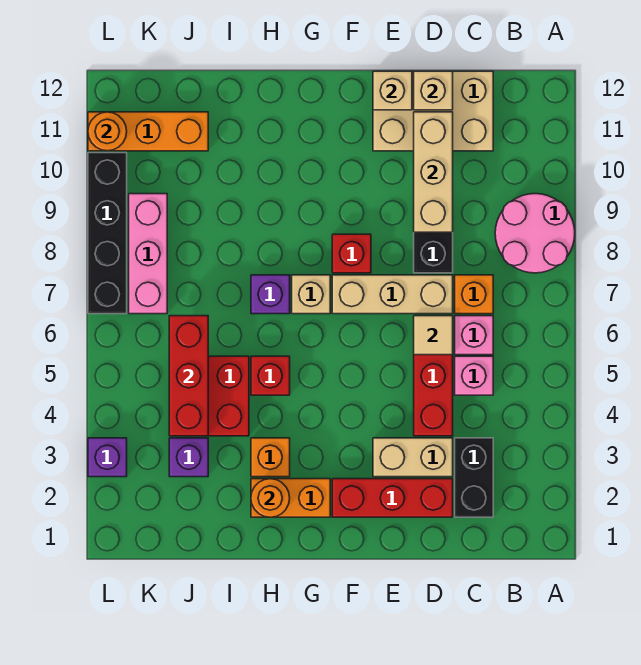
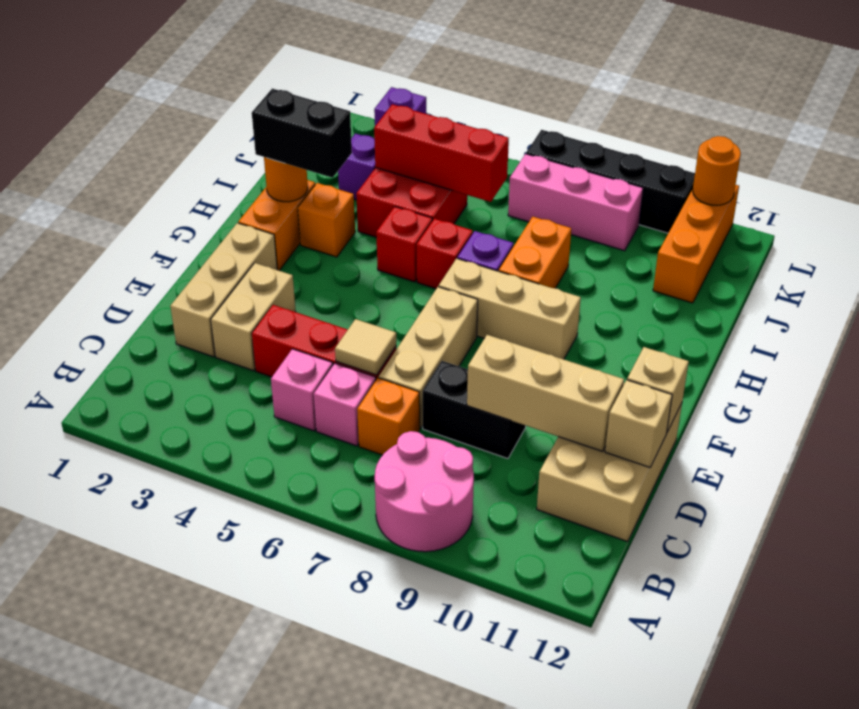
black 1x2 brick [455,438,493,517] -> black 1x2 brick moved to [252,89,352,178]
red 1x3 brick [332,479,453,517] -> tan 1x3 brick [170,223,277,357]
red 1x1 brick [332,234,371,273] -> red 1x1 brick moved to [417,219,473,289]
tan 1x1 brick [292,275,330,314] -> tan 1x3 brick [439,258,581,359]
none -> orange 1x2 brick [499,217,571,288]

